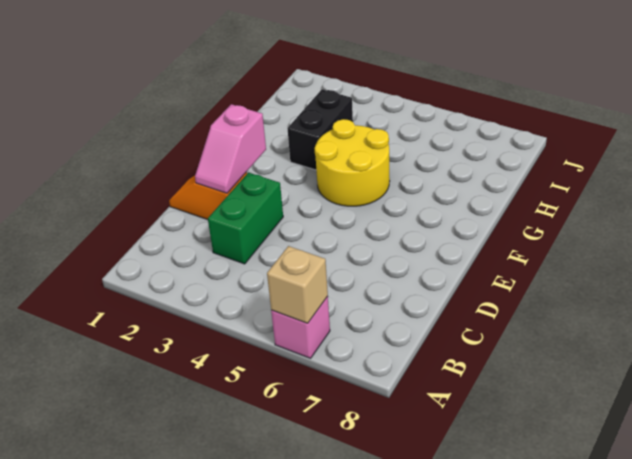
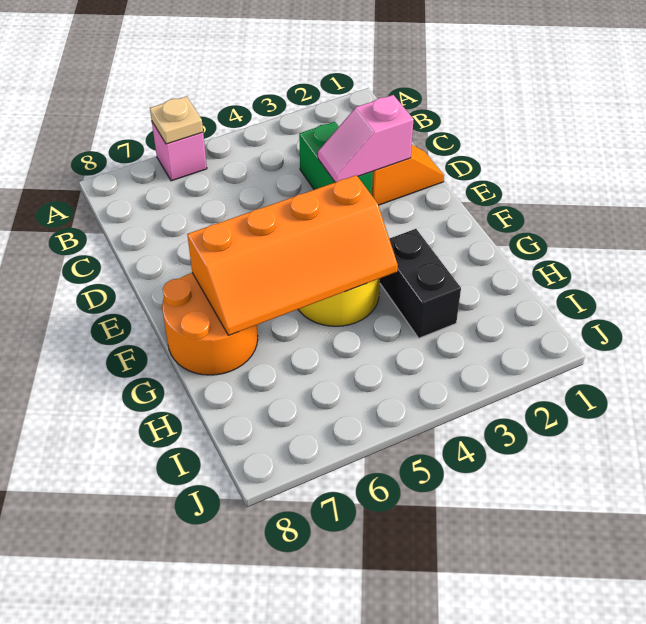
tan 1x1 brick [267,246,328,323] -> tan 1x1 plate [150,96,203,144]
pink 1x2 slope [195,104,266,193] -> pink 1x2 slope turned to [318,95,414,182]
none -> orange 2x4 slope [187,175,398,335]
none -> orange 2x2 round brick [162,273,258,375]

